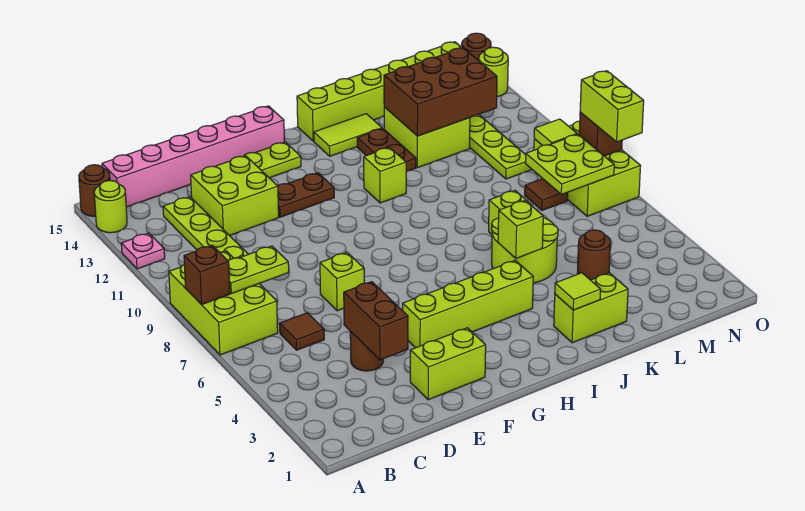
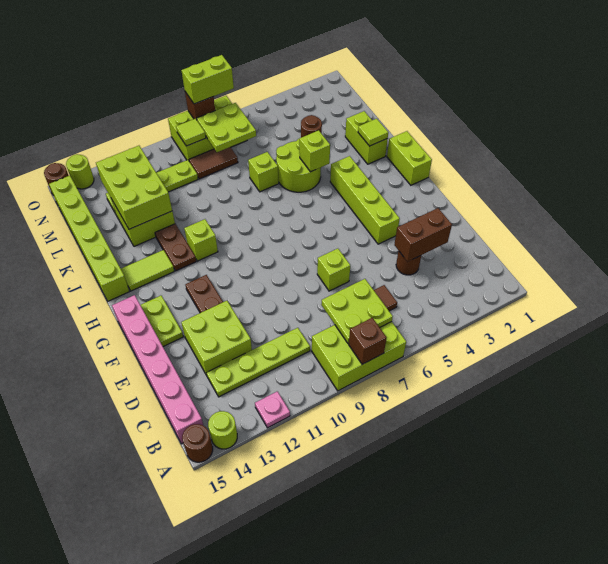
lime 1x2 plate [228,246,289,294] -> lime 2x2 plate [321,279,393,344]
lime 1x2 brick [410,328,486,400] -> lime 1x2 brick moved to [387,131,432,185]
lime 1x2 tile [314,114,382,156] -> lime 1x2 tile turned to [121,250,174,291]
brown 1x2 plate [357,129,416,171] -> brown 1x2 plate turned to [155,224,196,271]
brown 2x3 brick [384,48,497,136] -> lime 2x3 brick [96,146,172,229]
brown 1x1 tile [525,179,568,210] -> brown 1x2 tile [189,147,238,179]

